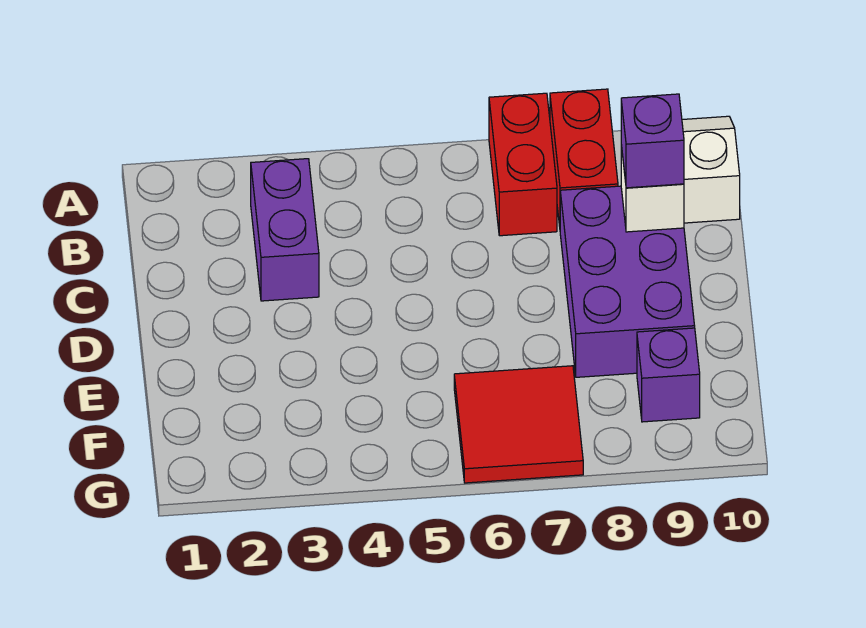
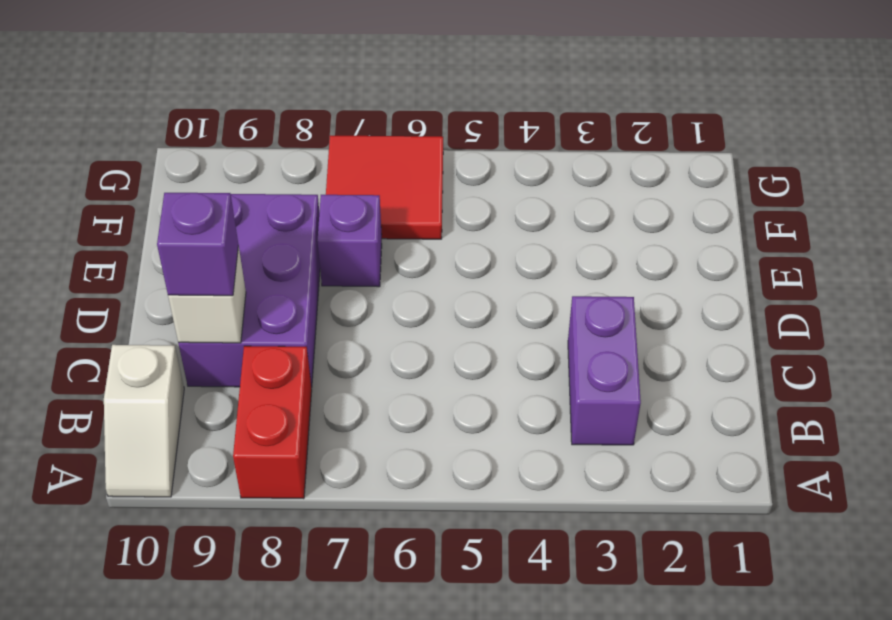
red 1x2 brick [489,93,557,236] -> none
purple 1x1 brick [637,328,700,422] -> purple 1x1 brick moved to [318,195,382,287]

